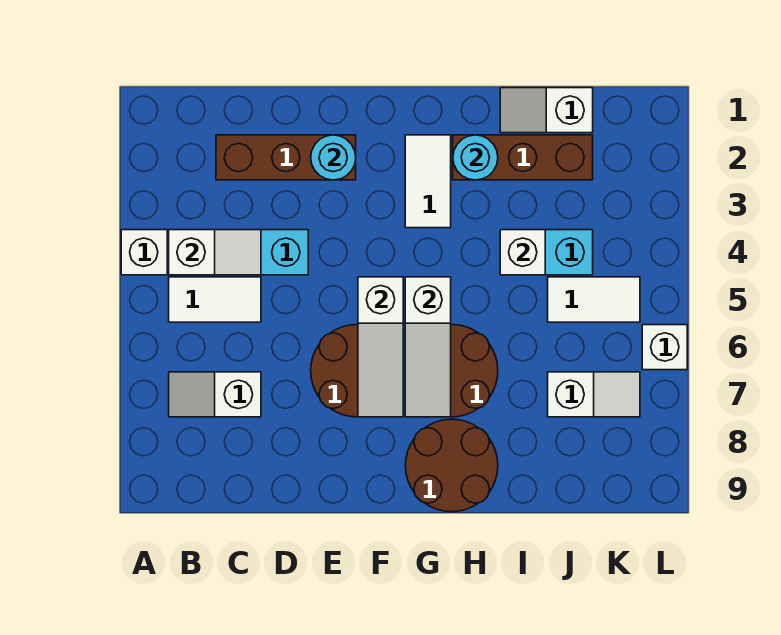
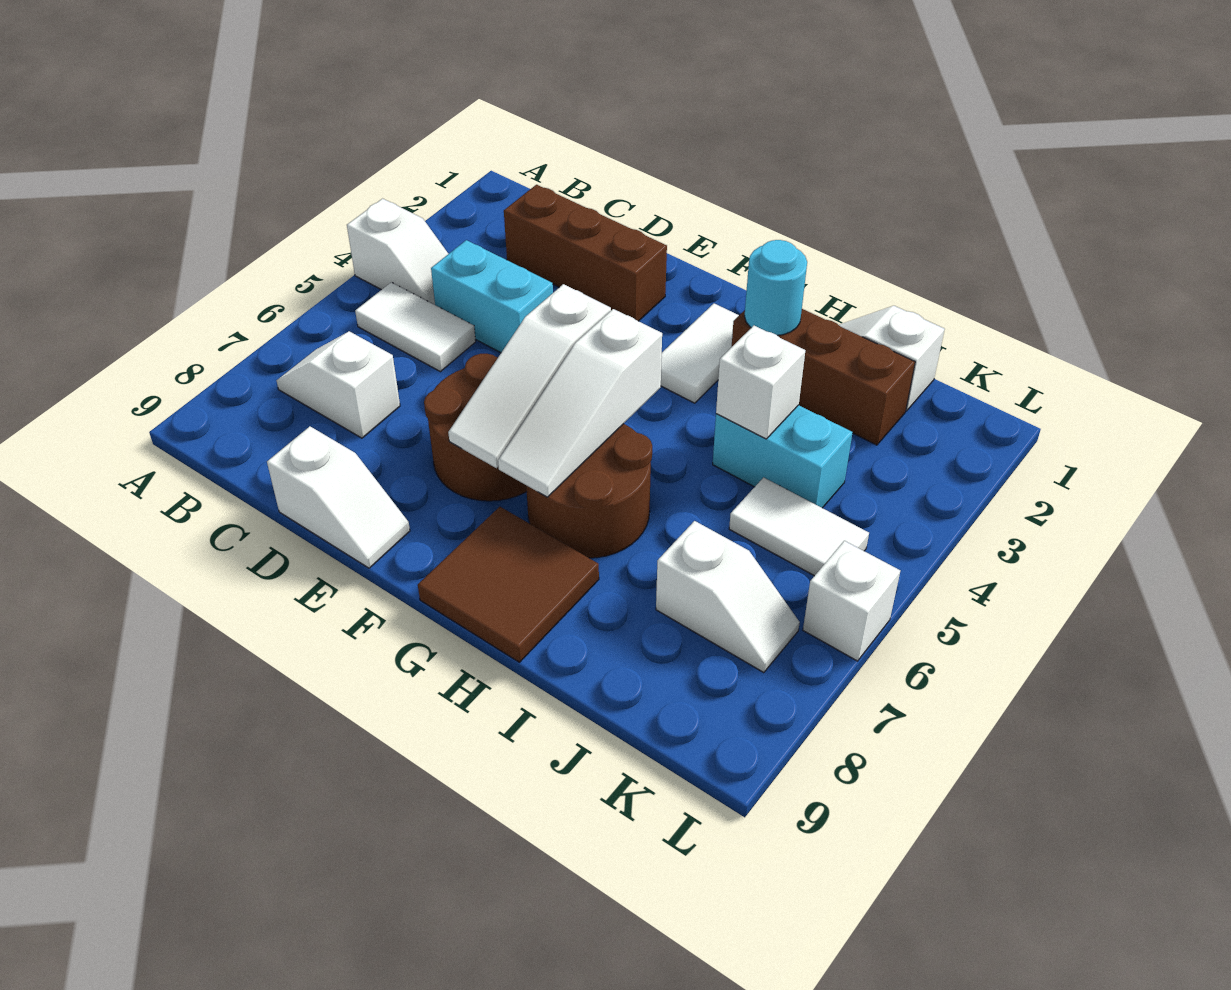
white 1x2 slope [169,230,261,275] -> white 1x2 slope moved to [267,426,410,568]
cyan 1x1 round brick [311,135,356,180] -> none
brown 2x2 round brick [405,419,498,512] -> brown 2x2 tile [418,507,599,662]

